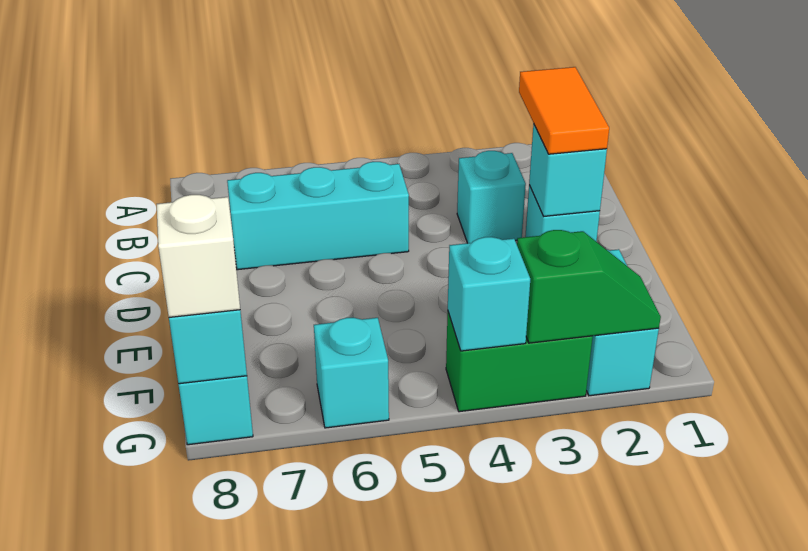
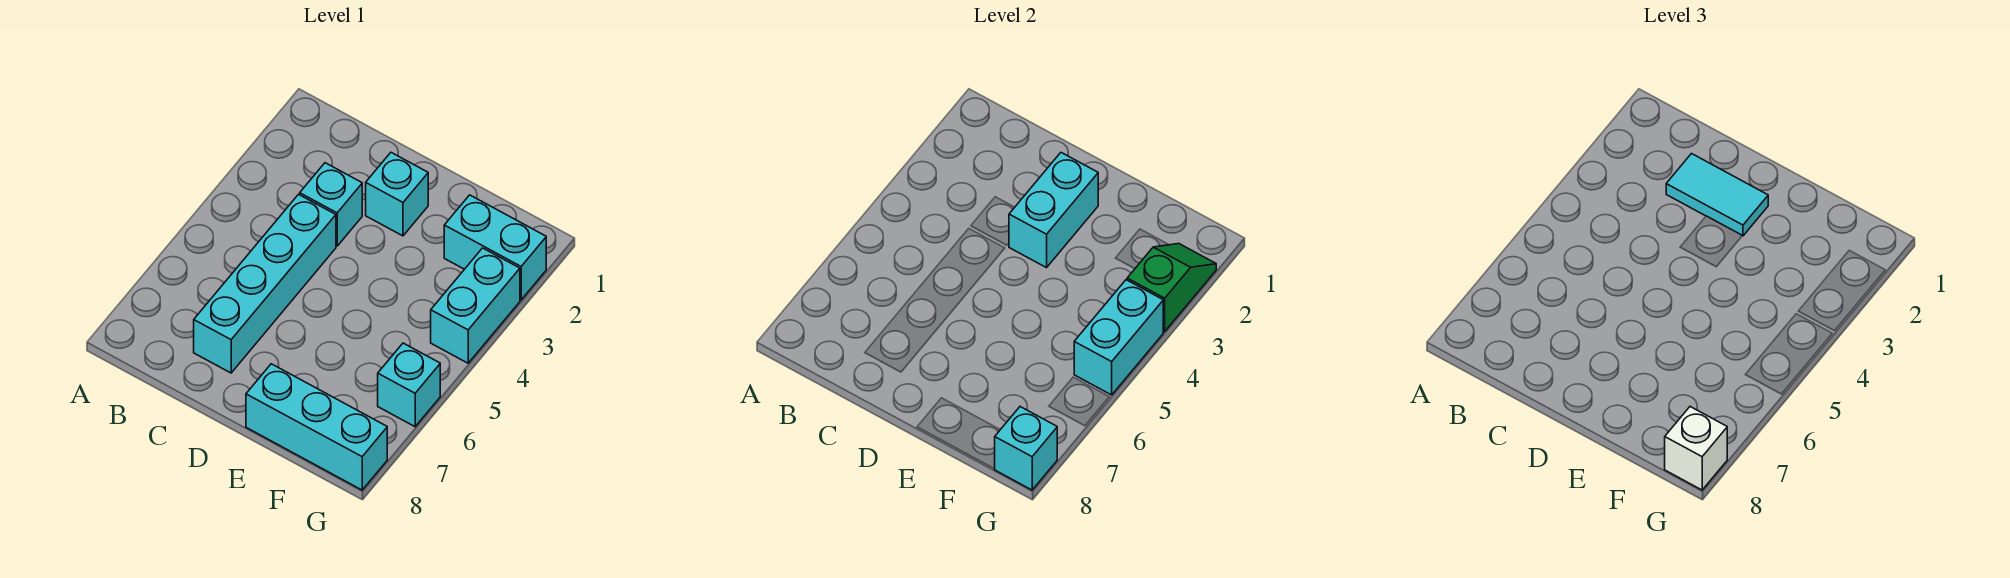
orange 1x2 tile [519,67,609,154] -> cyan 1x2 tile [1666,154,1768,236]
cyan 1x3 brick [227,162,409,270] -> cyan 1x4 brick [194,194,336,373]
cyan 1x1 brick [529,124,607,216] -> cyan 1x2 brick [1009,153,1098,268]
green 1x2 brick [446,312,593,412] -> cyan 1x2 brick [431,248,520,363]
cyan 1x1 brick [448,237,530,351] -> cyan 1x2 brick [1074,280,1163,395]

